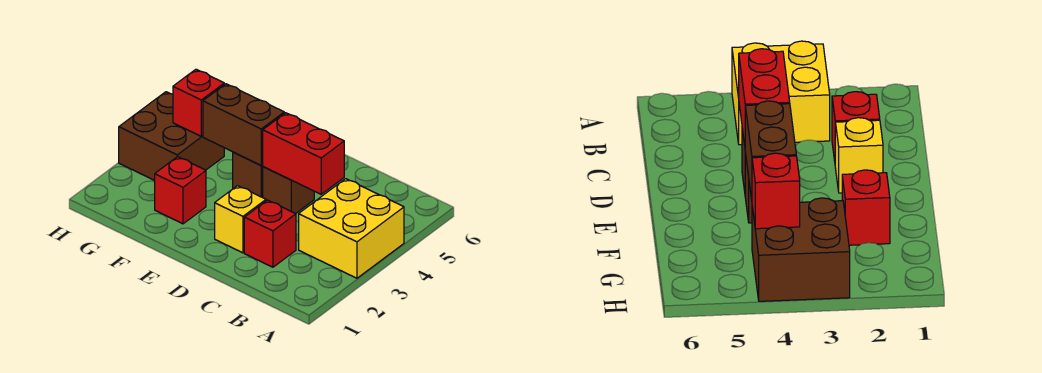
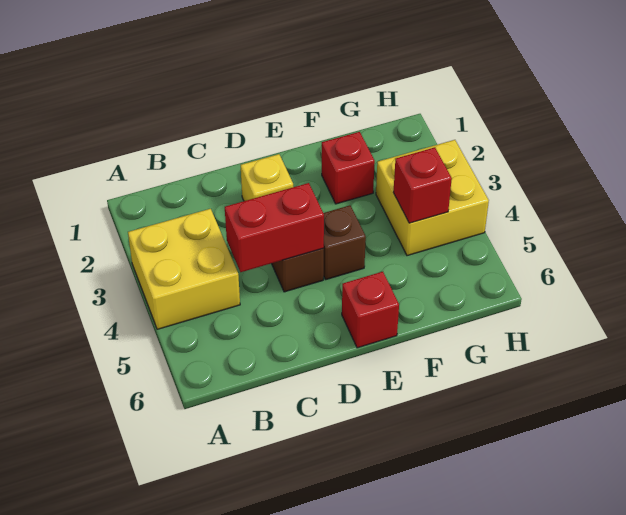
red 1x1 brick [244,200,296,267] -> red 1x1 brick moved to [342,272,399,348]
brown 1x2 brick [203,84,284,165] -> none
brown 2x2 brick [119,92,224,180] -> yellow 2x2 brick [376,140,489,256]

